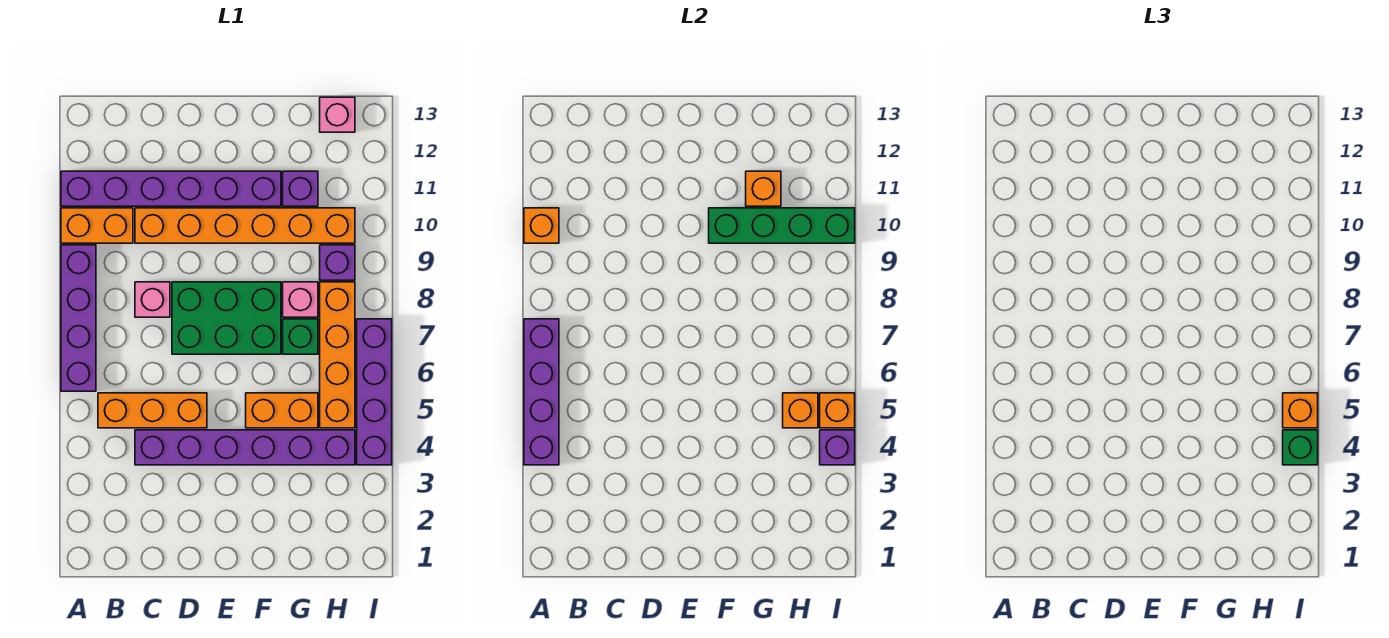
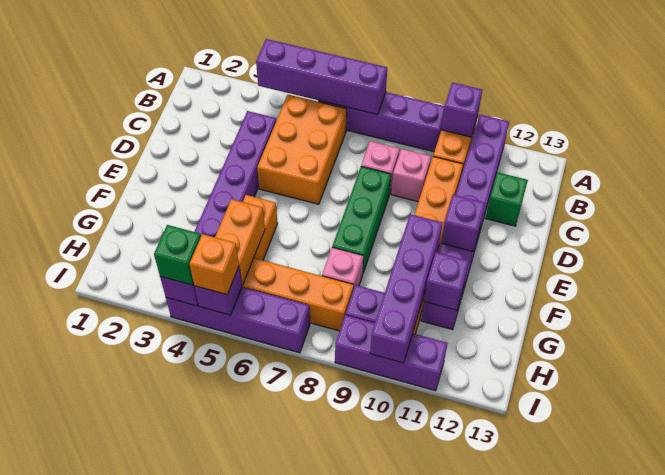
orange 1x1 brick [524,208,559,243] -> purple 1x1 brick [441,83,482,137]
orange 1x3 brick [98,393,207,428] -> orange 2x3 brick [257,95,347,204]
green 2x3 brick [172,282,281,354] -> green 1x3 brick [332,167,391,273]
none -> purple 1x1 brick [441,195,485,252]
green 1x4 brick [709,208,855,243] -> purple 1x4 brick [370,214,442,363]
green 1x1 brick [283,319,318,354] -> green 1x1 brick moved to [486,172,528,226]
orange 1x1 brick [746,171,781,206] -> purple 1x1 brick [424,252,469,310]
orange 1x1 brick [783,393,818,428] -> orange 1x2 brick [215,199,265,285]
pink 1x1 brick [320,97,355,132] -> pink 1x1 brick moved to [391,149,431,202]
orange 1x1 brick [820,393,855,428] -> purple 1x1 brick [194,267,242,315]
none -> purple 1x3 brick [335,315,448,391]

